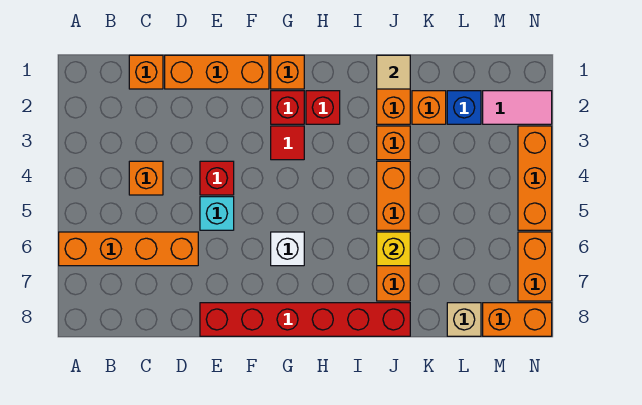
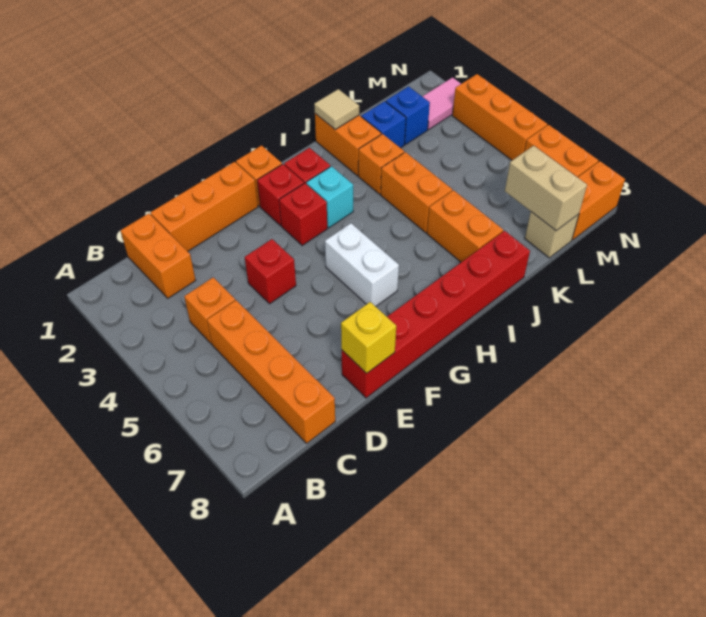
orange 1x4 brick [59,232,198,266] -> orange 1x4 brick turned to [207,300,335,443]
orange 1x1 brick [129,55,163,89] -> orange 1x2 brick [120,213,196,298]
cyan 1x1 brick [200,197,234,230] -> cyan 1x1 brick moved to [306,166,353,228]
red 1x1 tile [271,126,304,160] -> red 1x1 brick [279,183,327,245]
white 1x1 brick [271,232,304,266] -> white 1x2 brick [325,223,399,306]
yellow 1x1 brick [377,232,410,266] -> yellow 1x1 brick moved to [341,302,396,373]
orange 1x1 brick [412,91,446,124] -> blue 1x1 brick [361,101,406,148]
none -> tan 1x2 brick [505,146,587,231]

